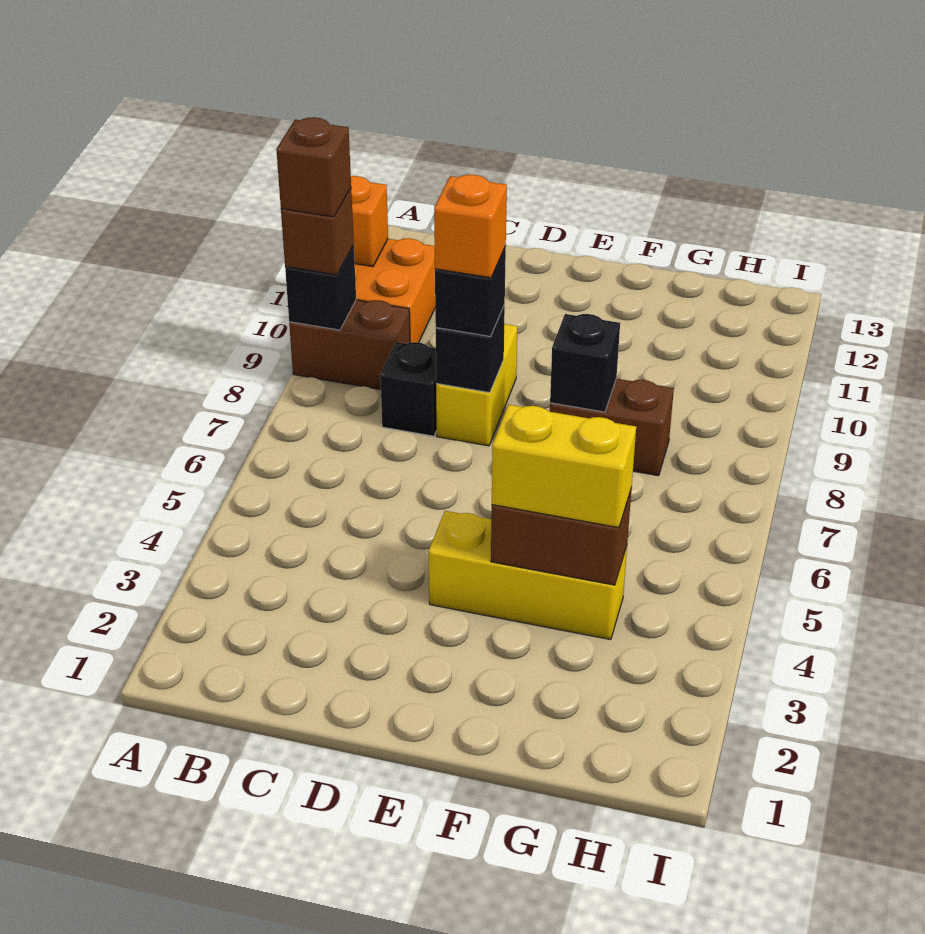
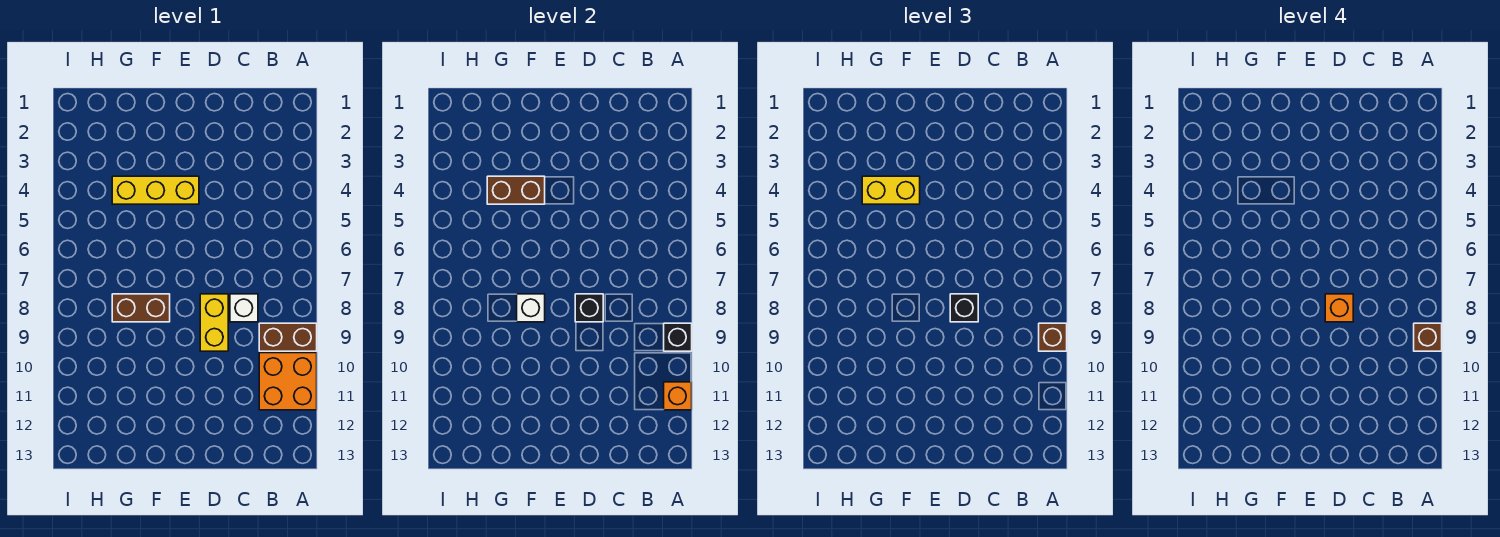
black 1x1 brick [380,342,437,436] -> white 1x1 brick [230,294,258,322]
black 1x1 brick [550,314,620,412] -> white 1x1 brick [517,294,545,322]

